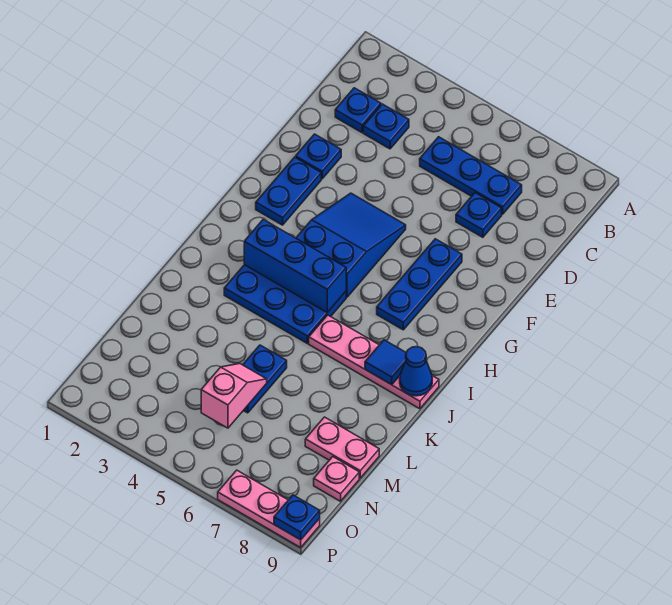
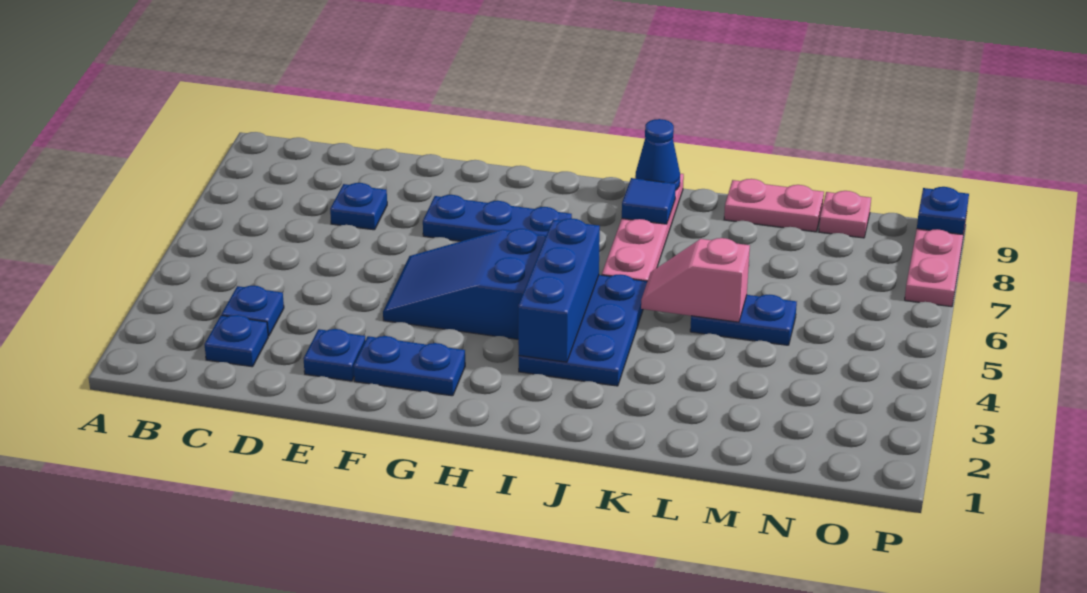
blue 1x3 plate [420,137,522,214] -> none
pink 1x2 slope [201,363,267,428] -> pink 1x2 slope moved to [641,238,750,322]
pink 1x2 plate [305,417,379,478] -> pink 1x2 plate turned to [724,179,824,232]

